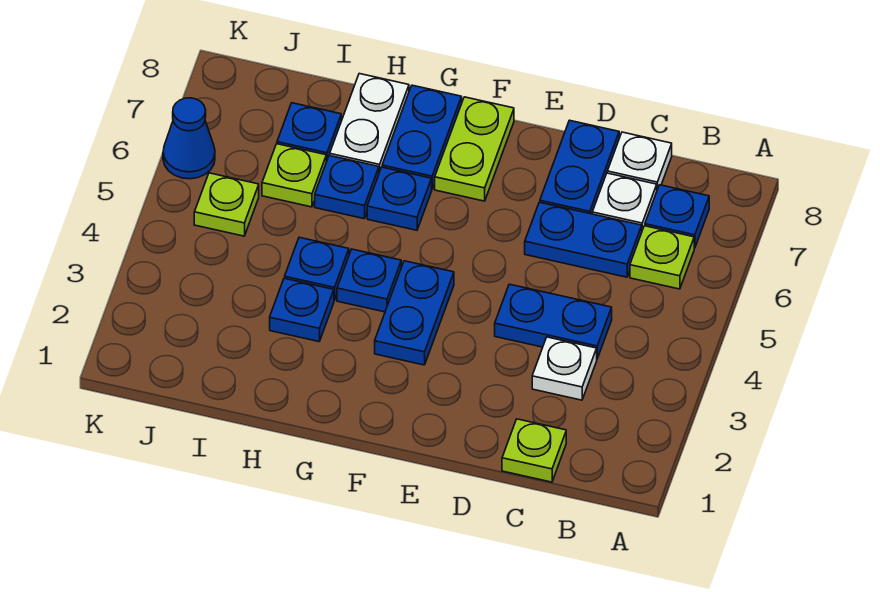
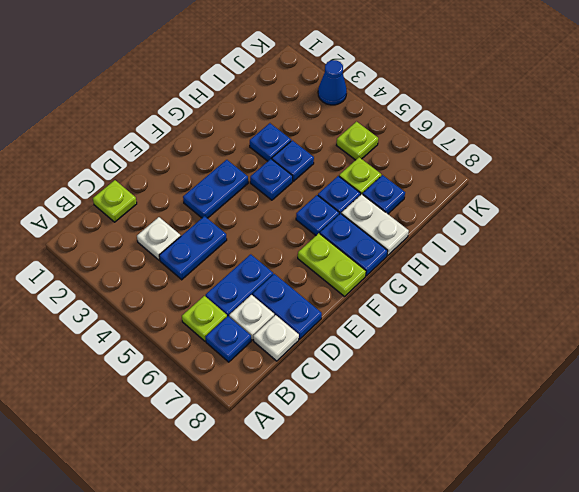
blue 1x2 plate [375,261,454,365] -> blue 1x2 plate turned to [183,160,248,218]
blue 1x1 cone [163,98,215,179] -> blue 1x1 cone moved to [318,60,347,105]

